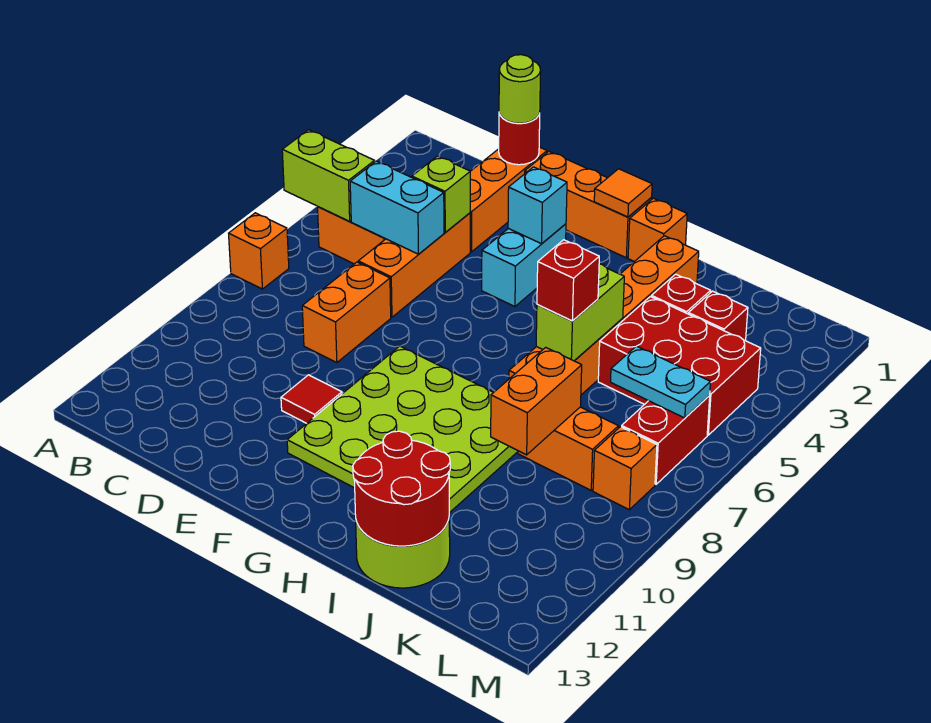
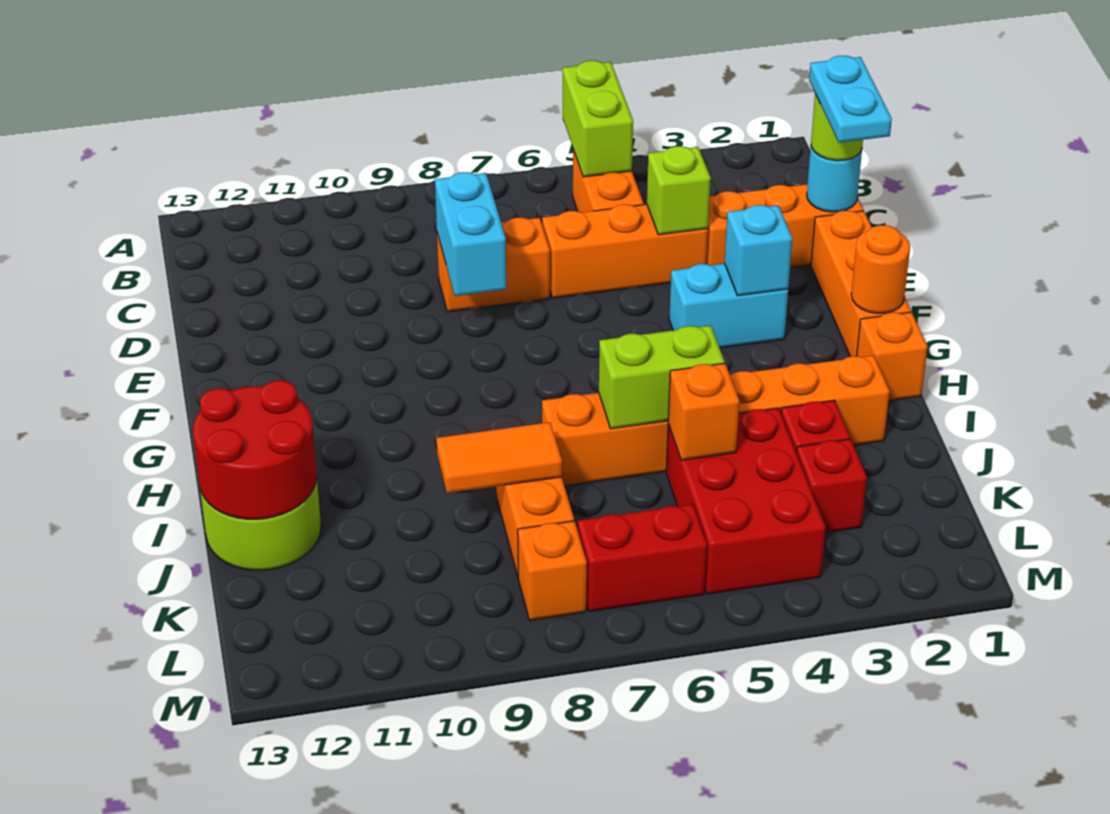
orange 1x1 brick [229,213,289,289] -> orange 1x1 brick moved to [668,363,739,460]
cyan 1x2 brick [350,161,444,254] -> cyan 1x2 brick moved to [435,172,507,296]
red 1x1 round brick [499,113,540,165] -> cyan 1x1 round brick [807,147,862,212]
red 1x1 tile [281,375,342,423] -> none
lime 4x4 plate [287,346,518,513] -> none
orange 1x1 tile [594,169,652,217] -> orange 1x1 round brick [851,225,910,313]
red 1x1 brick [537,240,599,321] -> none
orange 1x2 brick [491,347,582,455] -> orange 1x2 tile [437,422,562,493]
cyan 1x2 plate [611,346,711,418] -> cyan 1x2 plate moved to [809,56,892,143]

